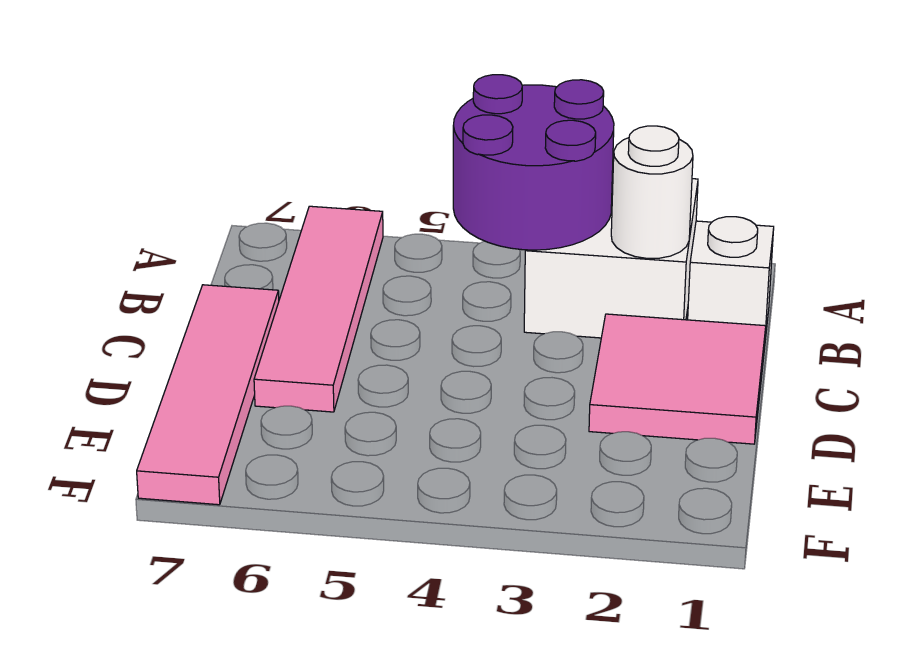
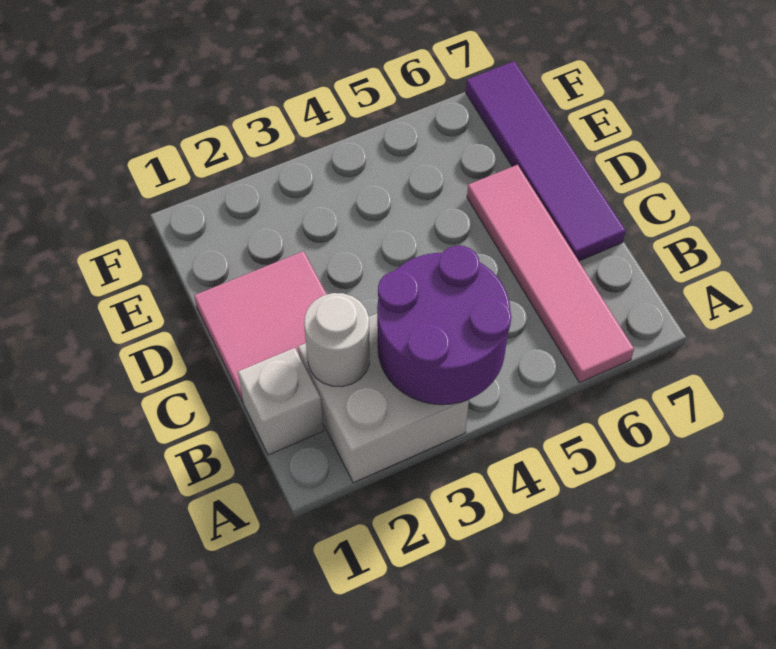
pink 1x4 tile [137,285,279,505] -> purple 1x4 tile [466,61,626,261]

